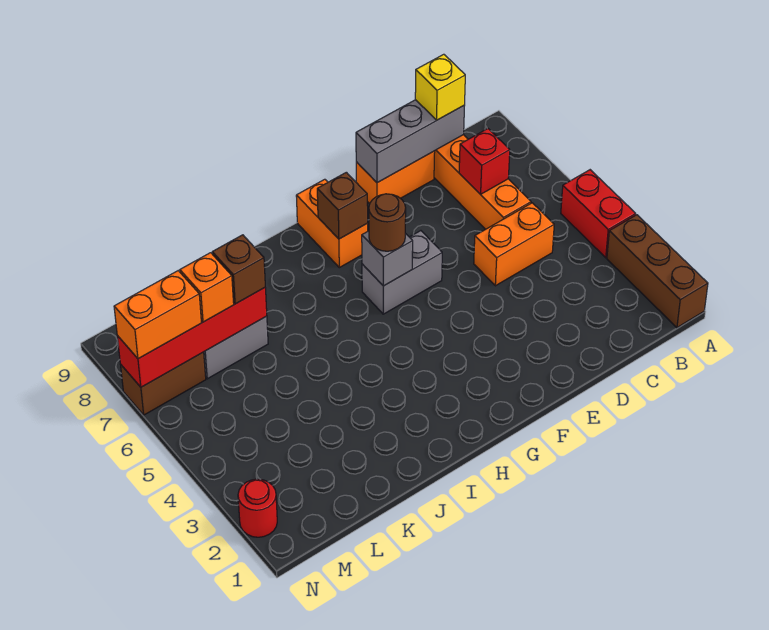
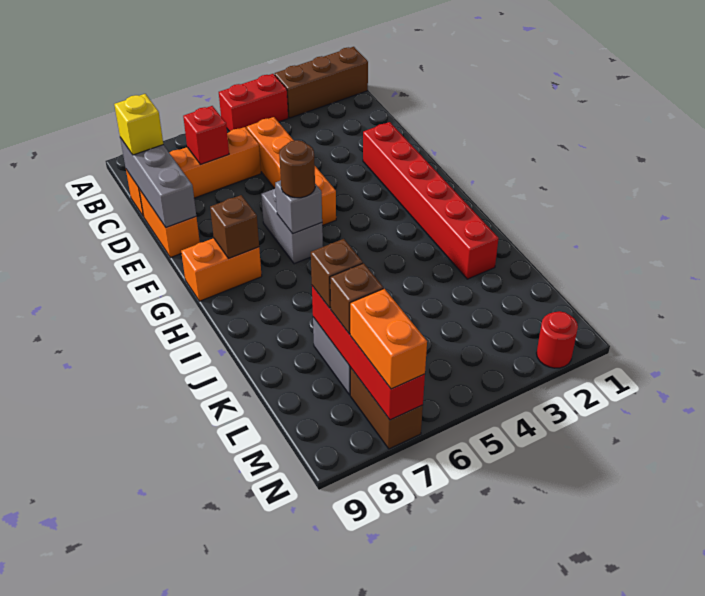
orange 1x2 brick [474,203,554,286] -> orange 1x4 brick [247,117,336,226]
none -> red 1x6 brick [363,122,498,279]
orange 1x1 brick [180,253,234,322] -> brown 1x1 brick [330,263,383,334]

